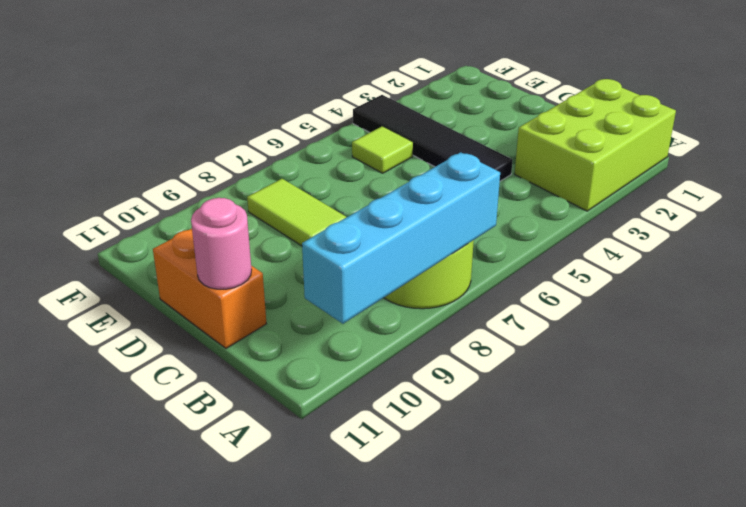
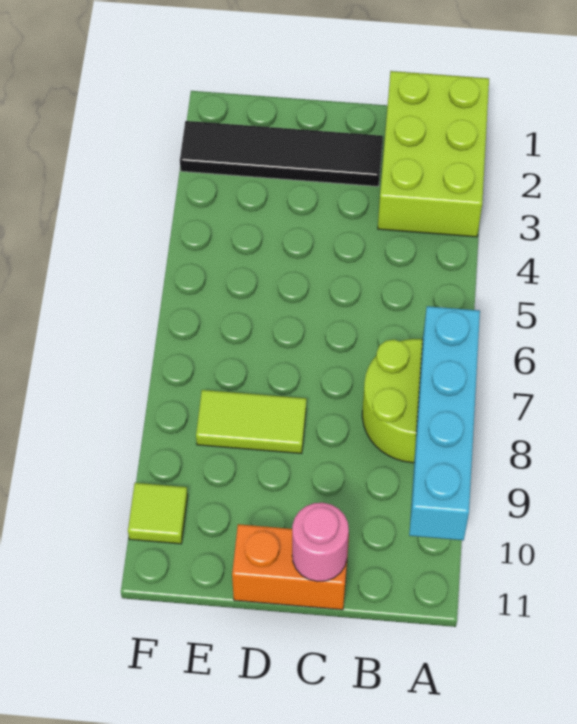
black 1x4 tile [353,95,513,181] -> black 1x4 tile moved to [180,121,383,186]
lime 1x1 tile [352,126,413,173] -> lime 1x1 tile moved to [128,483,188,544]

